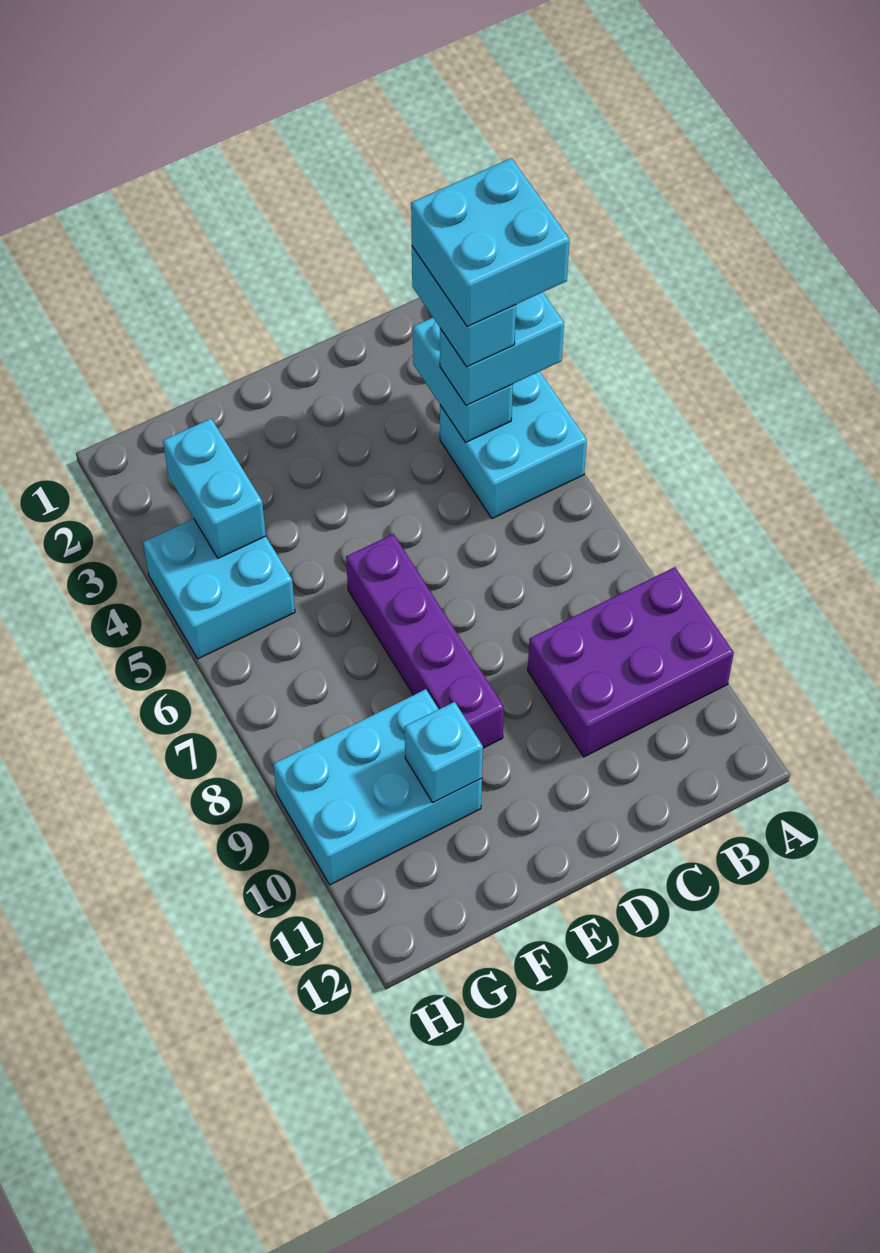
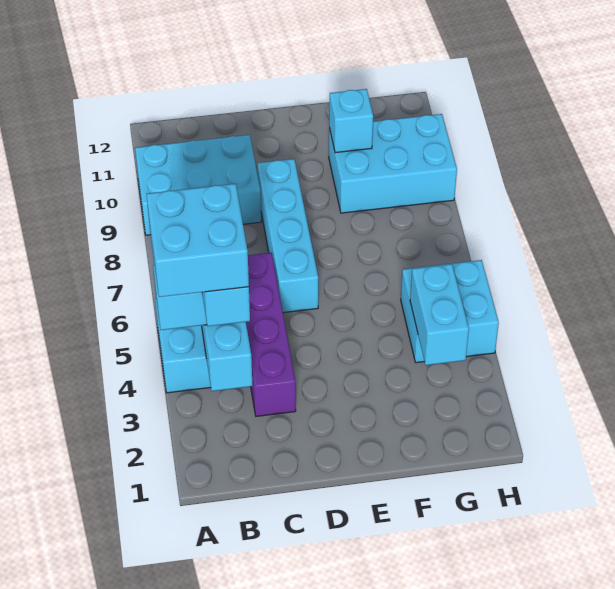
purple 2x3 brick [528,567,734,757] -> cyan 2x3 brick [135,135,261,235]
none -> cyan 1x4 brick [257,159,318,313]
purple 1x4 brick [346,534,504,748] -> purple 1x4 brick moved to [246,253,296,416]

